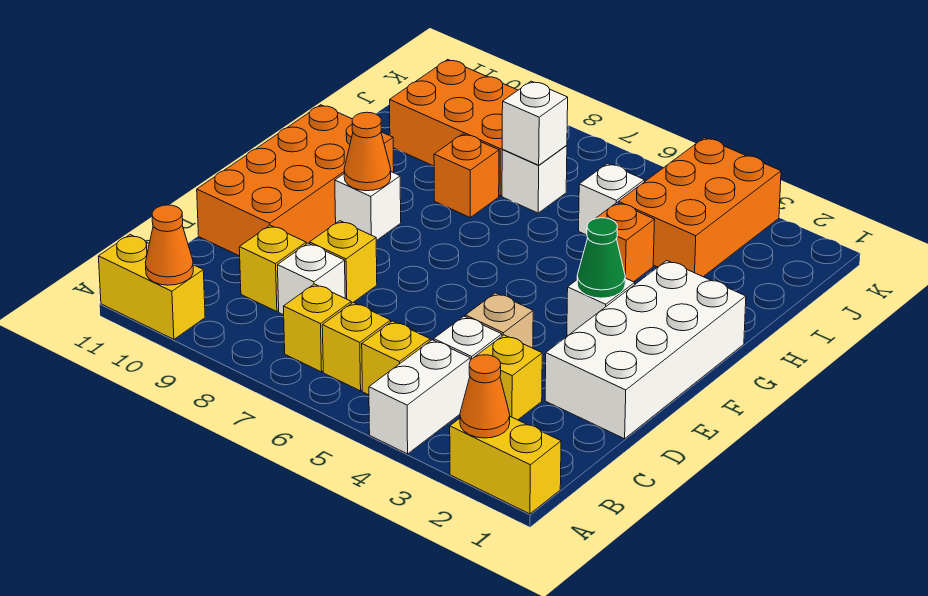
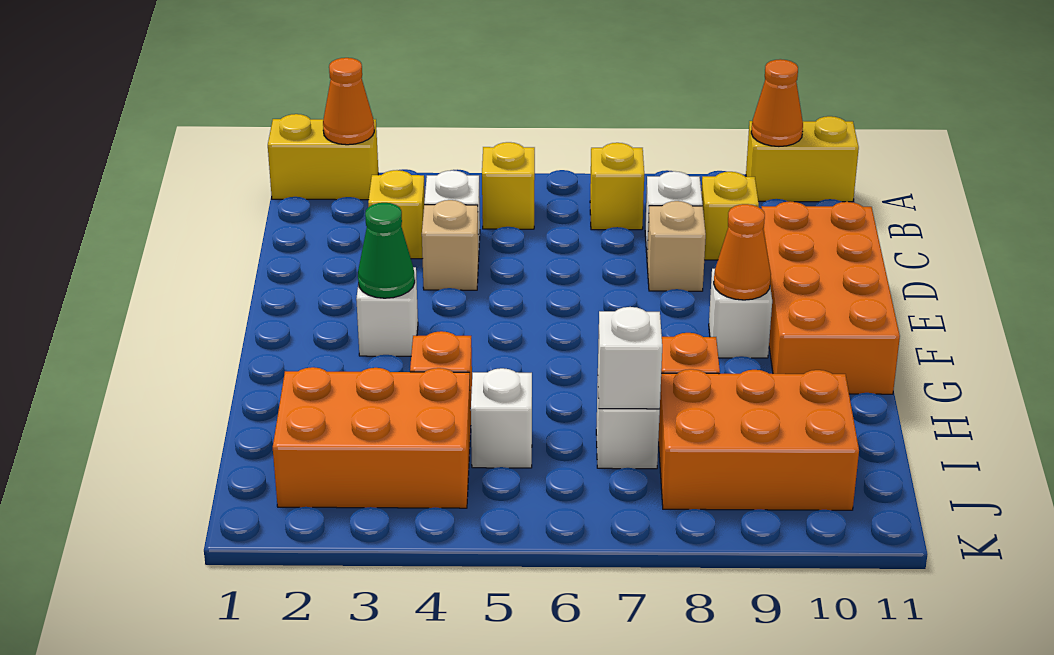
white 1x2 brick [369,340,470,454] -> none
yellow 1x1 brick [322,302,391,391] -> none
white 2x4 brick [545,261,746,439] -> none
yellow 1x1 brick [310,221,377,304] -> tan 1x1 brick [647,201,706,291]
orange 2x3 brick [618,138,781,277] -> orange 2x3 brick turned to [273,367,471,508]

